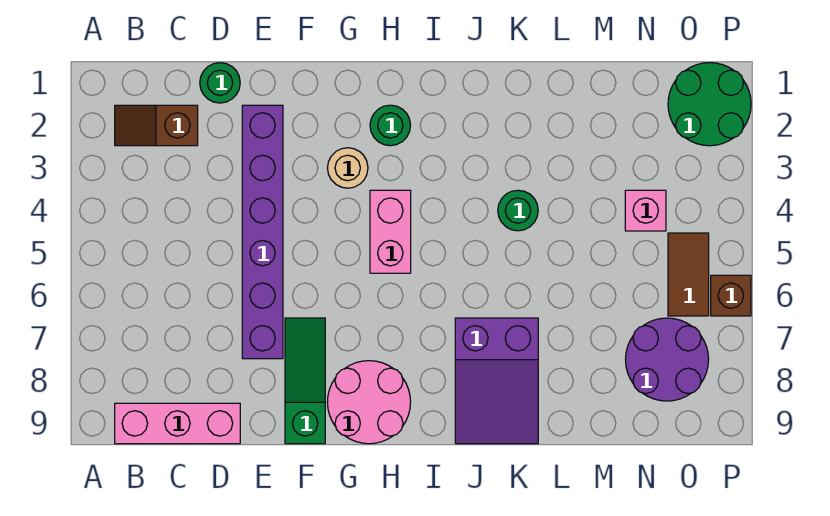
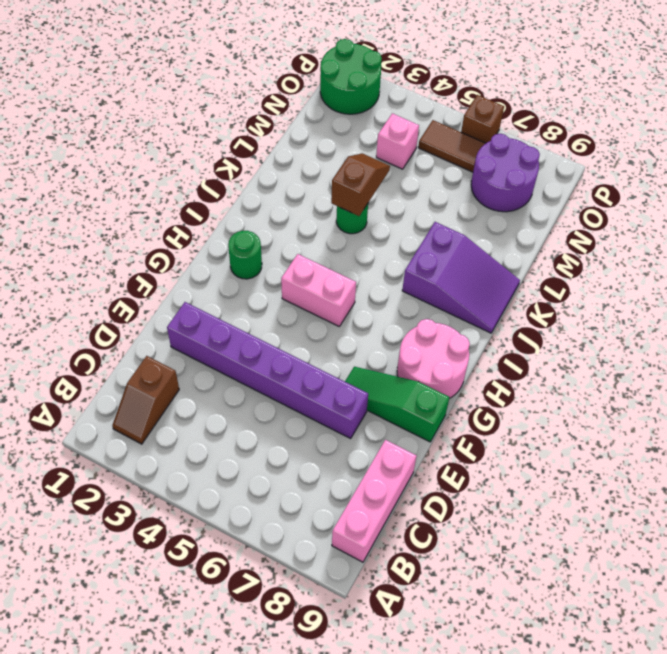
green 1x1 round brick [200,63,240,103] -> none
tan 1x1 round brick [328,148,368,188] -> none
none -> brown 1x2 slope [331,153,390,216]

